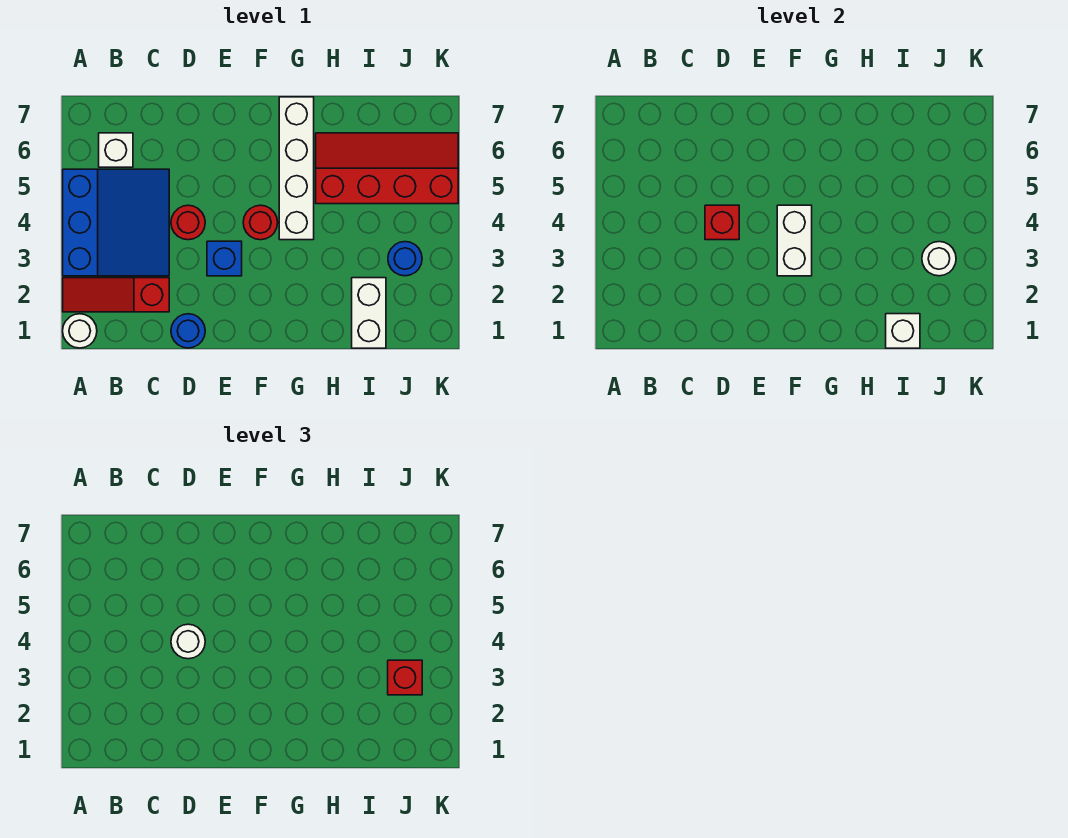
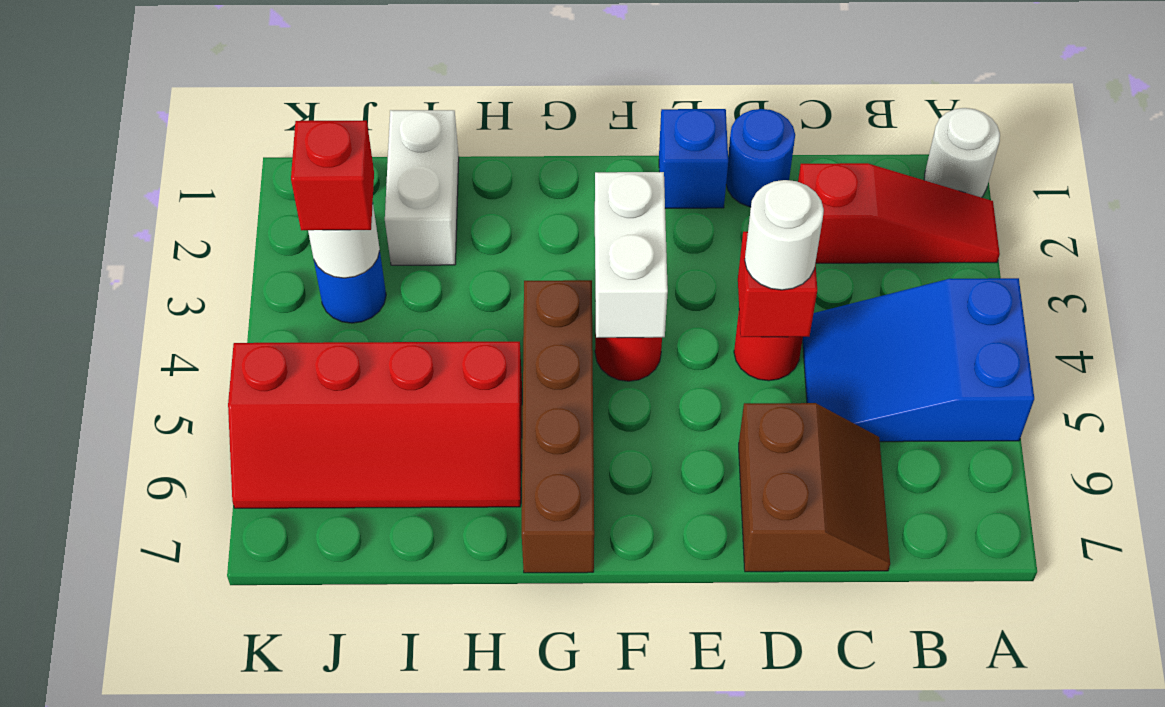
blue 3x3 slope [63,169,169,276] -> blue 2x3 slope [803,278,1034,442]
white 1x1 brick [99,133,133,167] -> none
none -> brown 2x2 slope [739,403,890,572]
blue 1x1 brick [207,241,242,276] -> blue 1x1 brick moved to [659,109,728,208]
white 1x4 brick [279,97,314,240] -> brown 1x4 brick [522,280,594,573]
white 1x1 brick [886,314,920,348] -> none

